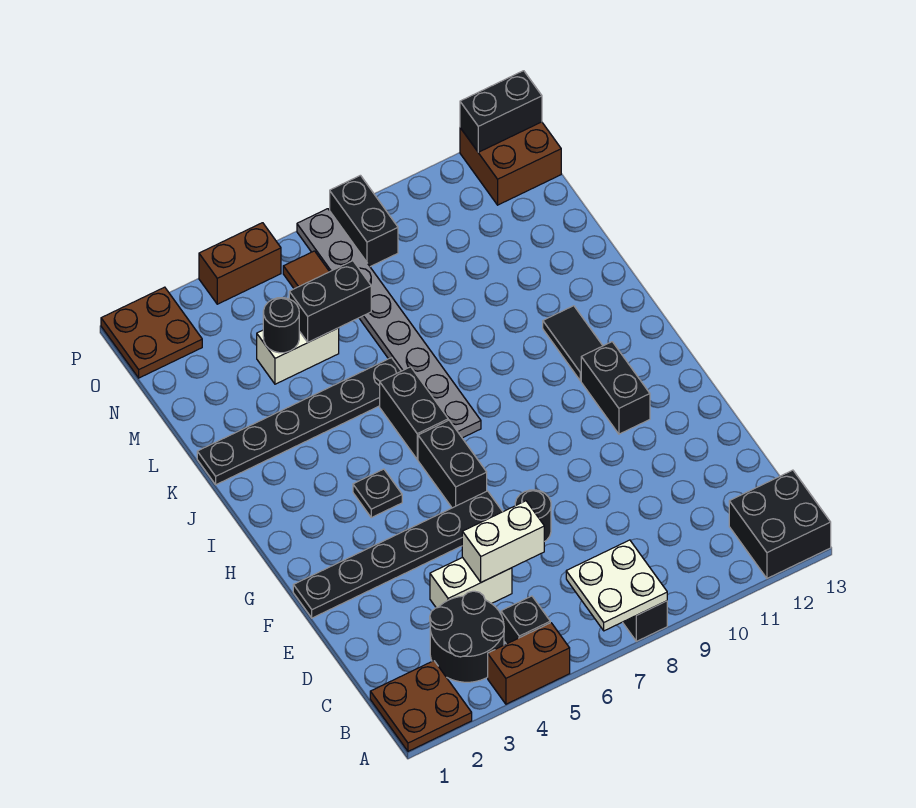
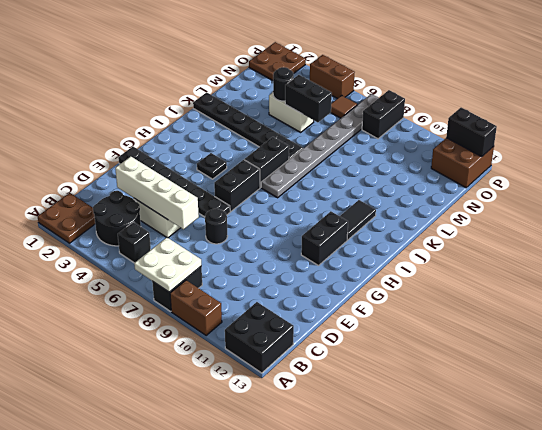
brown 1x2 brick [488,623,570,704] -> brown 1x2 brick moved to [170,280,222,335]
white 1x2 brick [462,501,544,582] -> white 1x4 brick [115,156,199,229]

